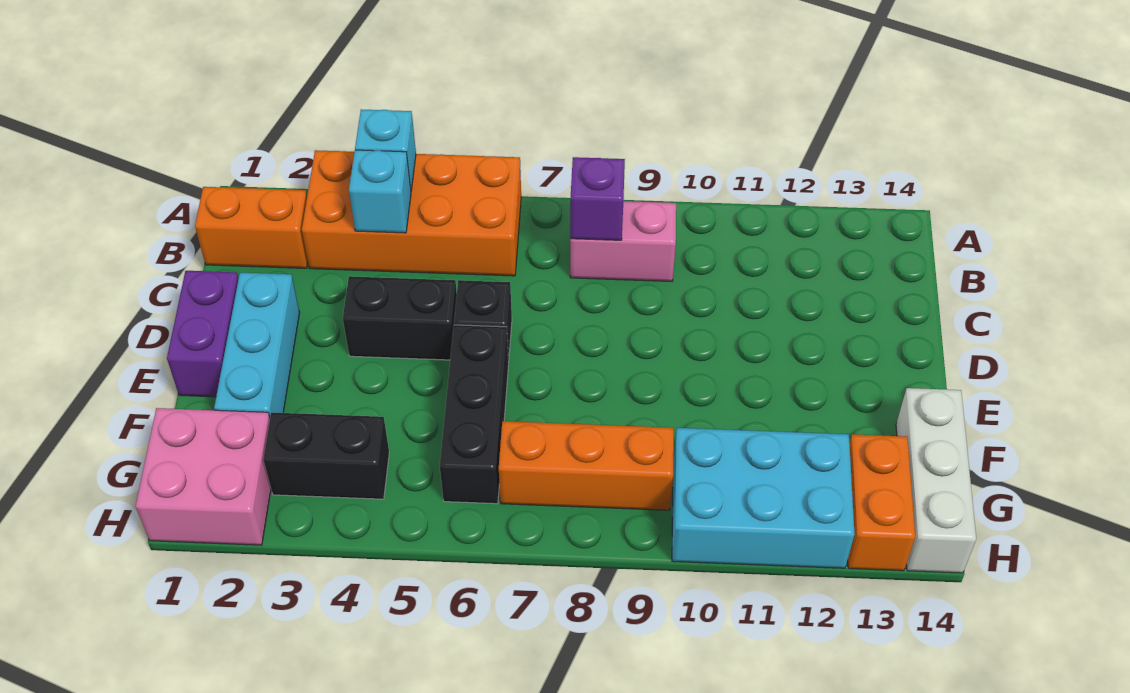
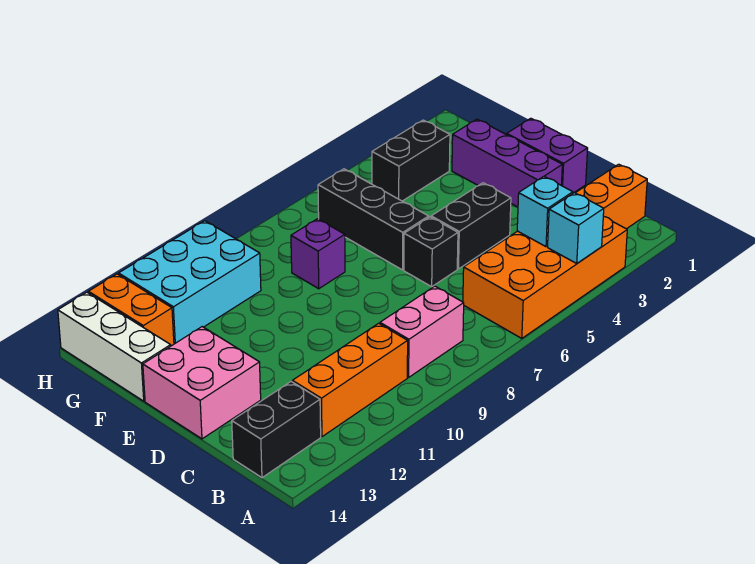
purple 1x1 brick [570,157,625,240] -> purple 1x1 brick moved to [291,219,345,289]
none -> black 1x2 brick [232,382,321,478]
cyan 1x3 brick [214,273,300,417] -> purple 1x3 brick [452,119,562,207]
pink 2x2 brick [136,408,271,545] -> pink 2x2 brick moved to [143,327,261,439]
orange 1x3 brick [499,421,674,510] -> orange 1x3 brick moved to [292,323,408,437]

